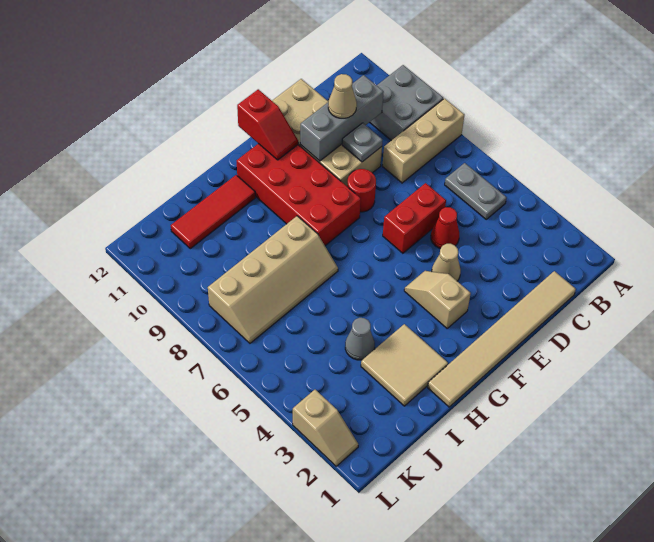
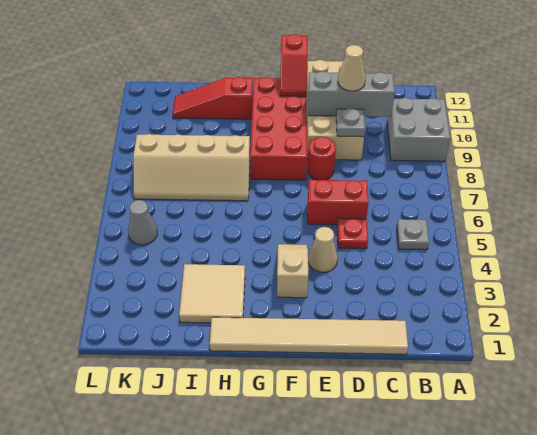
tan 1x3 brick [382,99,465,183] -> none
grey 1x2 plate [445,163,507,219] -> grey 1x1 plate [397,219,429,250]
red 1x1 cone [431,207,459,249] -> red 1x1 plate [337,218,368,249]
red 1x3 tile [171,175,255,249] -> red 1x3 slope [173,77,253,119]
grey 1x1 cone [345,318,375,360] -> grey 1x1 cone moved to [128,200,157,245]
tan 1x2 slope [293,390,358,466] -> none

